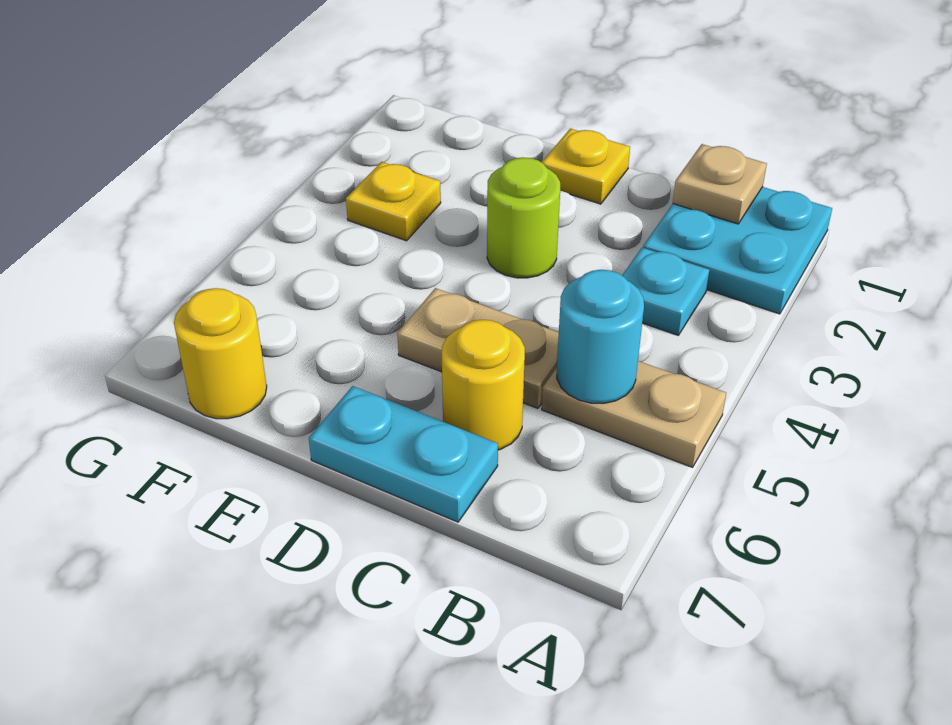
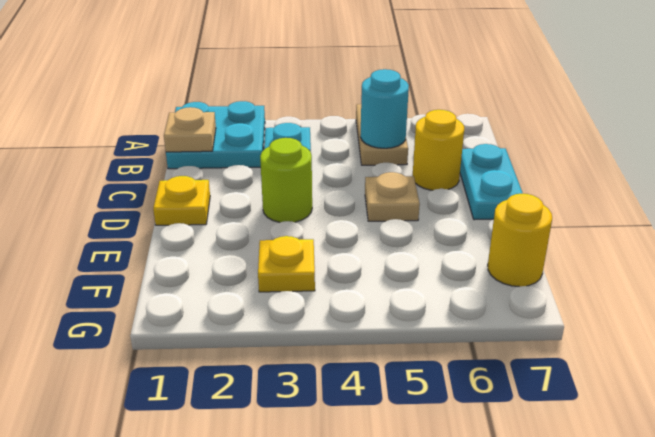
tan 1x2 plate [397,288,559,408] -> tan 1x1 plate [365,172,420,221]

